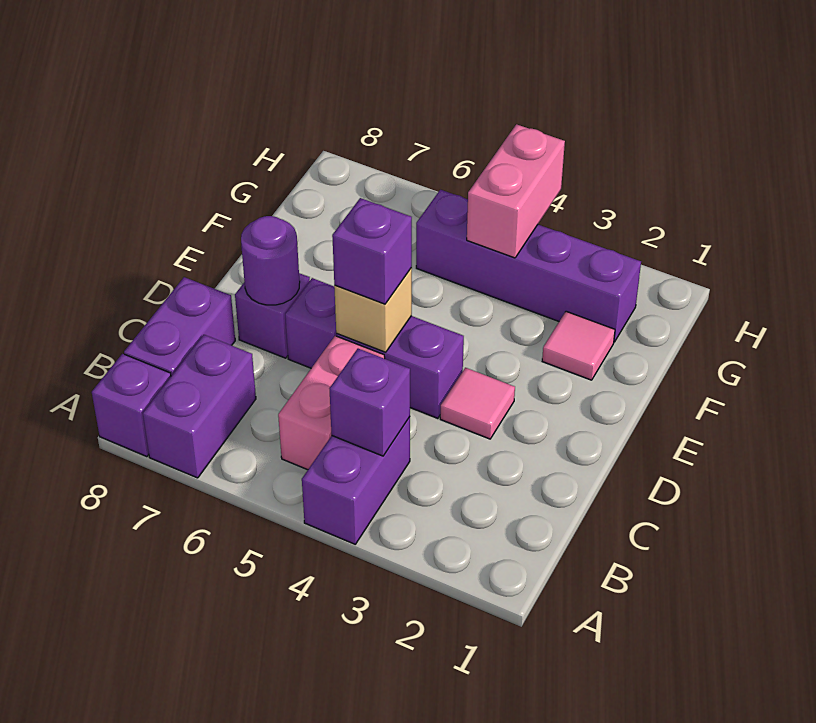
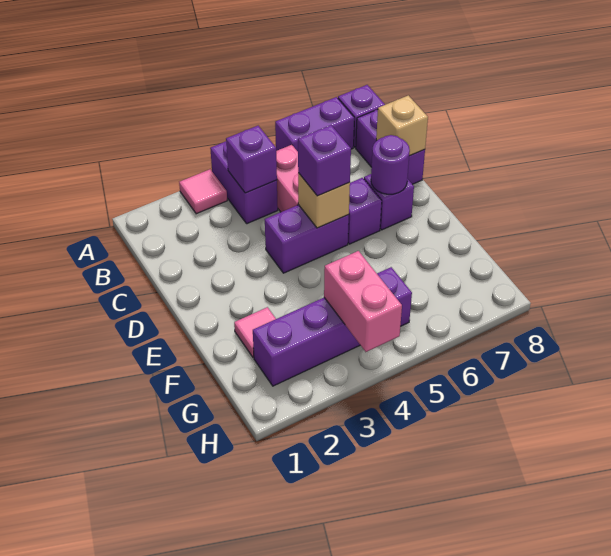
purple 1x2 brick [143,335,256,478] -> purple 1x2 brick turned to [275,97,354,151]
none -> tan 1x1 brick [376,95,428,156]
pink 1x1 tile [440,368,515,439] -> pink 1x1 tile moved to [179,169,227,214]

